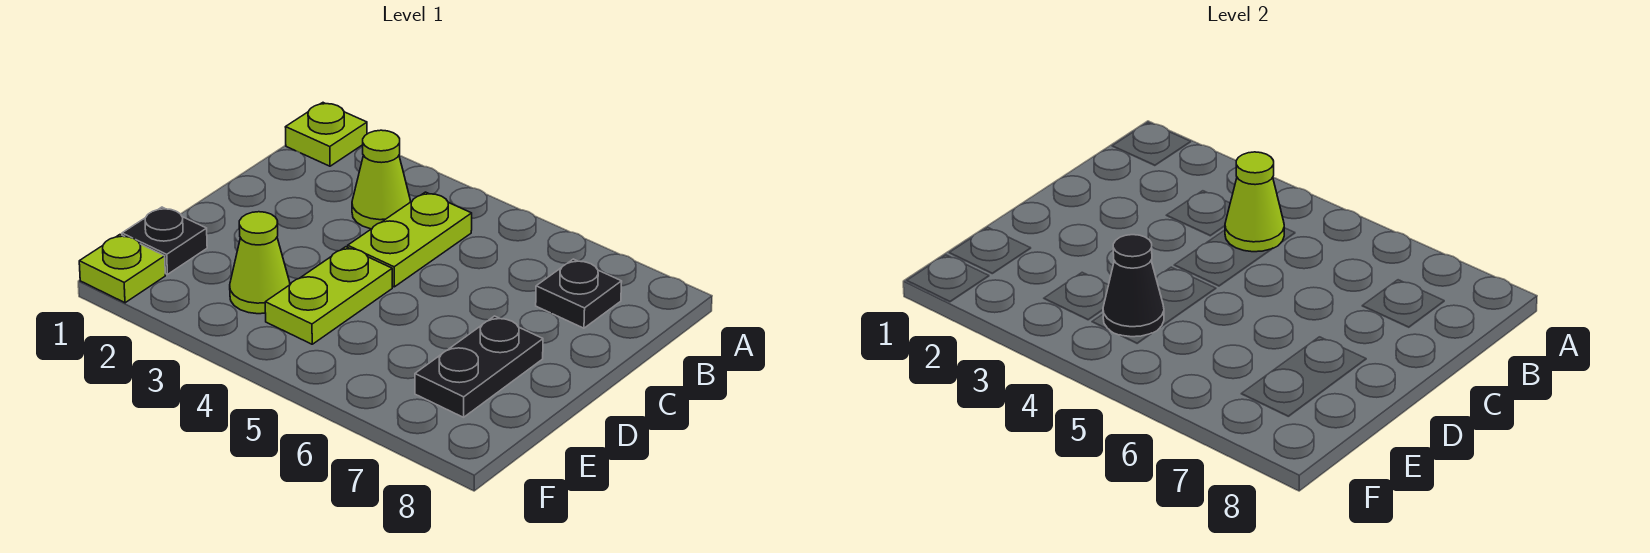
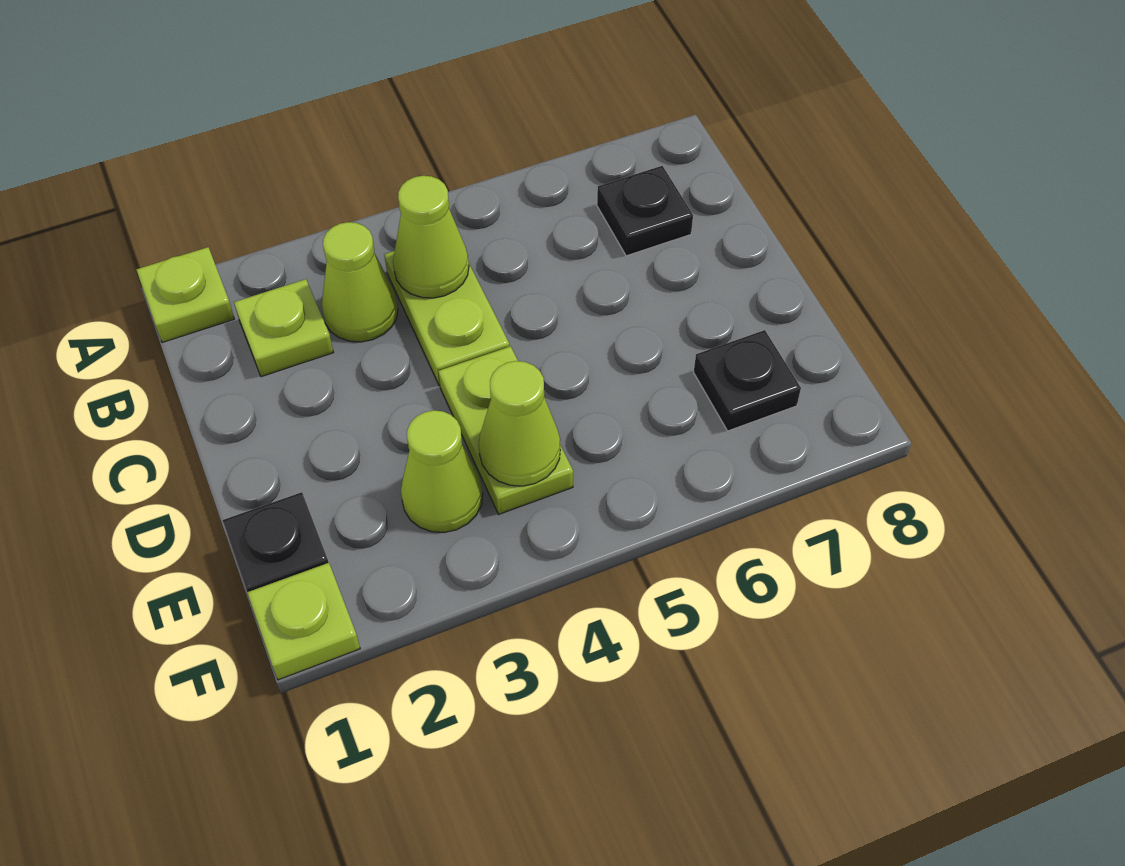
none -> lime 1x1 plate [234,279,333,377]
black 1x2 plate [415,316,543,417] -> black 1x1 plate [694,330,801,431]
black 1x1 cone [1103,235,1164,337] -> lime 1x1 cone [479,361,560,486]

